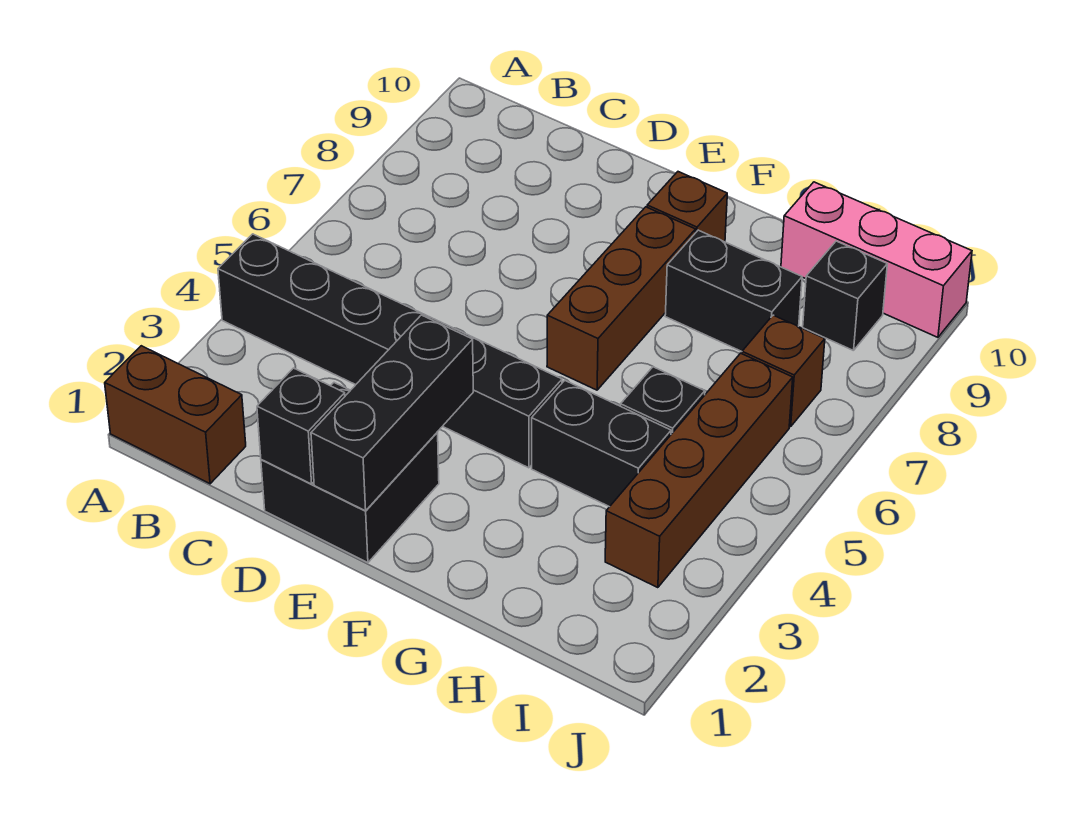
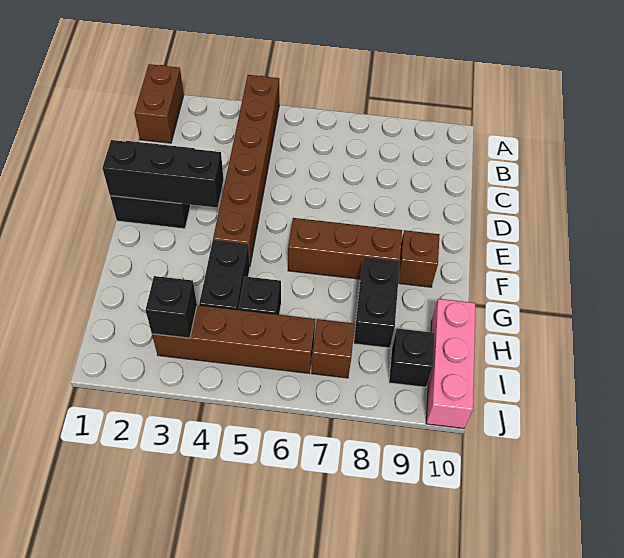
black 1x6 brick [218,234,562,468] -> brown 1x6 brick [213,75,279,264]
black 1x1 brick [257,368,345,484] -> black 1x1 brick moved to [146,276,197,338]

